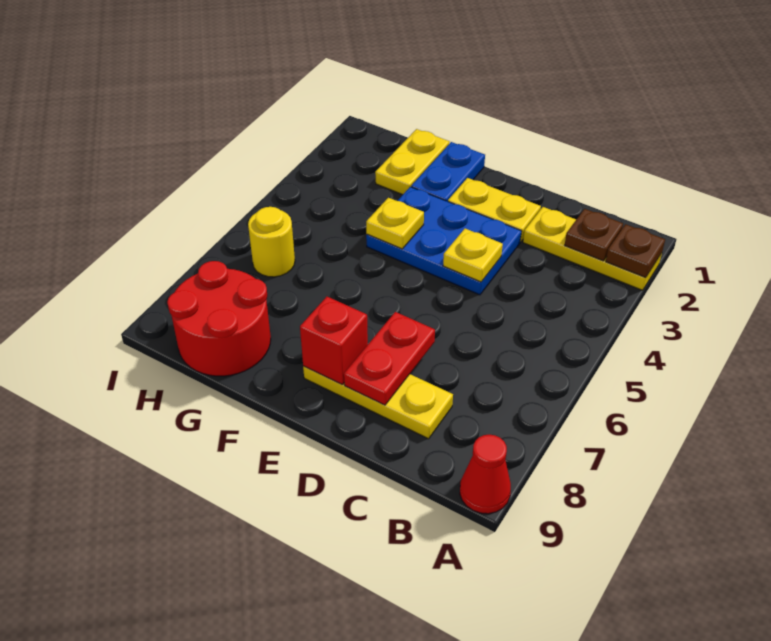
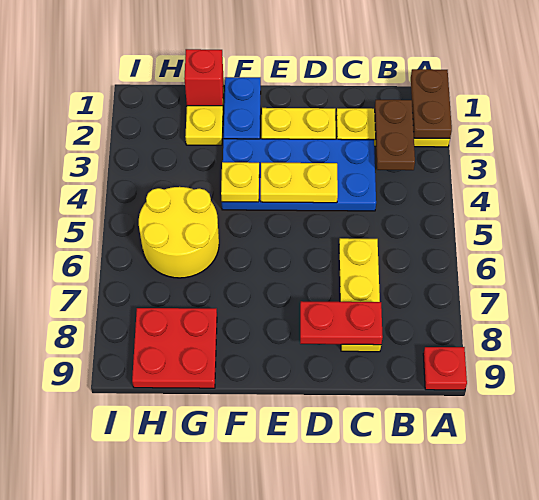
brown 1x1 plate [606,224,665,278] -> brown 1x2 plate [411,69,452,138]
red 1x1 cone [460,435,511,514] -> red 1x1 plate [423,347,467,390]
brown 1x1 plate [565,209,623,261] -> brown 1x2 plate [375,100,415,170]
yellow 1x3 plate [303,366,453,439] -> yellow 1x3 plate turned to [339,238,381,352]
blue 2x3 plate [366,187,522,295] -> blue 2x4 plate [222,139,376,211]
yellow 1x1 plate [443,229,503,282] -> yellow 1x2 plate [261,163,338,203]
red 1x2 plate [344,312,435,405] -> red 1x2 plate turned to [300,301,383,345]
red 1x1 brick [300,297,368,384] -> red 1x1 brick moved to [184,49,223,106]
red 2x2 round brick [167,261,271,376] -> red 2x2 plate [132,308,217,388]
yellow 1x1 round brick [248,207,295,277] -> yellow 2x2 round brick [139,187,219,278]

